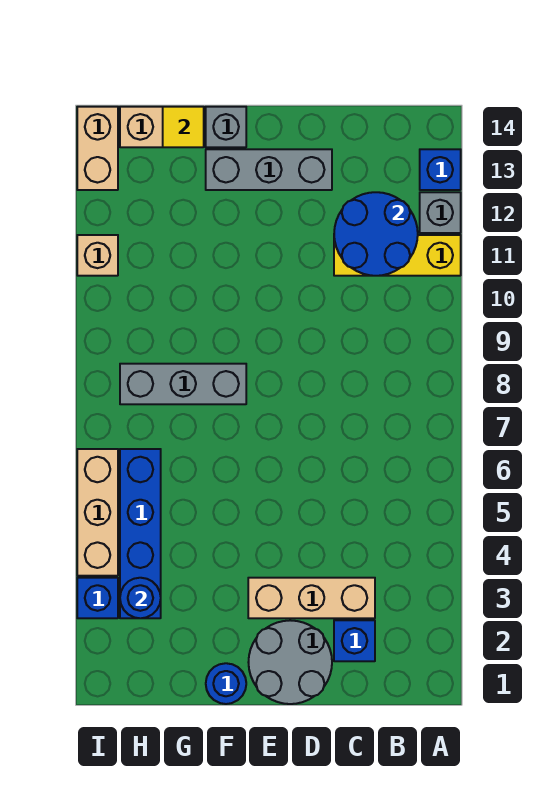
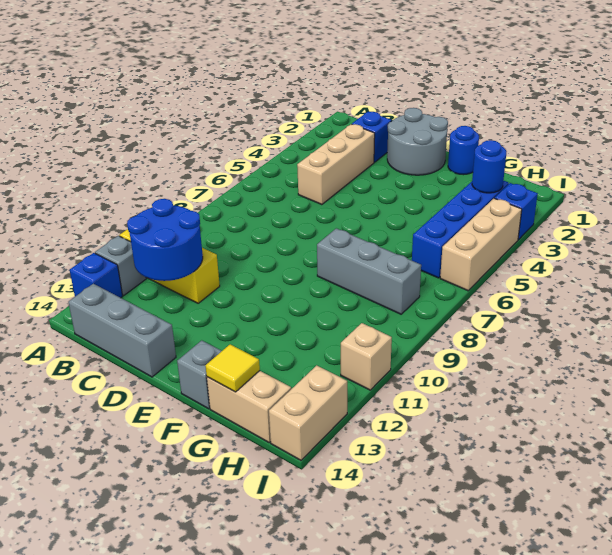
tan 1x3 brick [248,578,375,618] -> tan 1x3 brick turned to [297,124,375,205]
grey 1x3 brick [206,149,332,190] -> grey 1x3 brick moved to [68,284,176,377]

